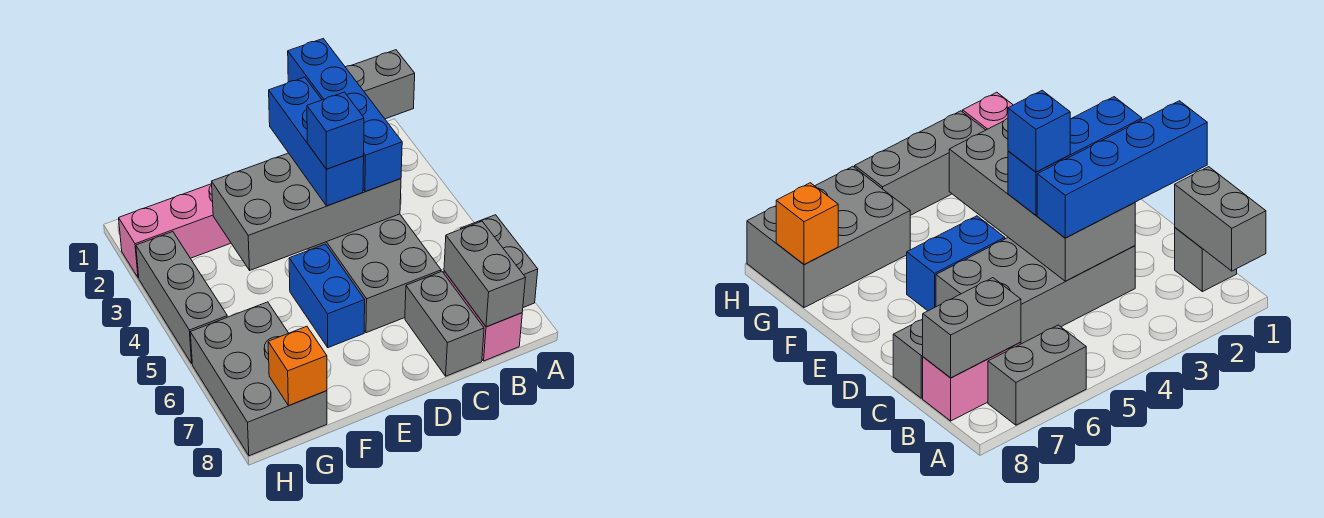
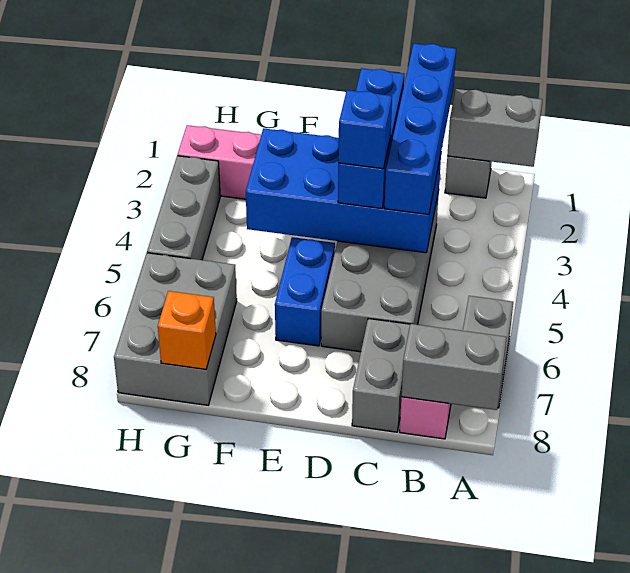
grey 1x2 brick [444,221,525,327] -> grey 1x2 brick turned to [401,324,507,410]
grey 2x4 brick [212,153,401,270] -> blue 2x4 brick [246,128,441,253]

